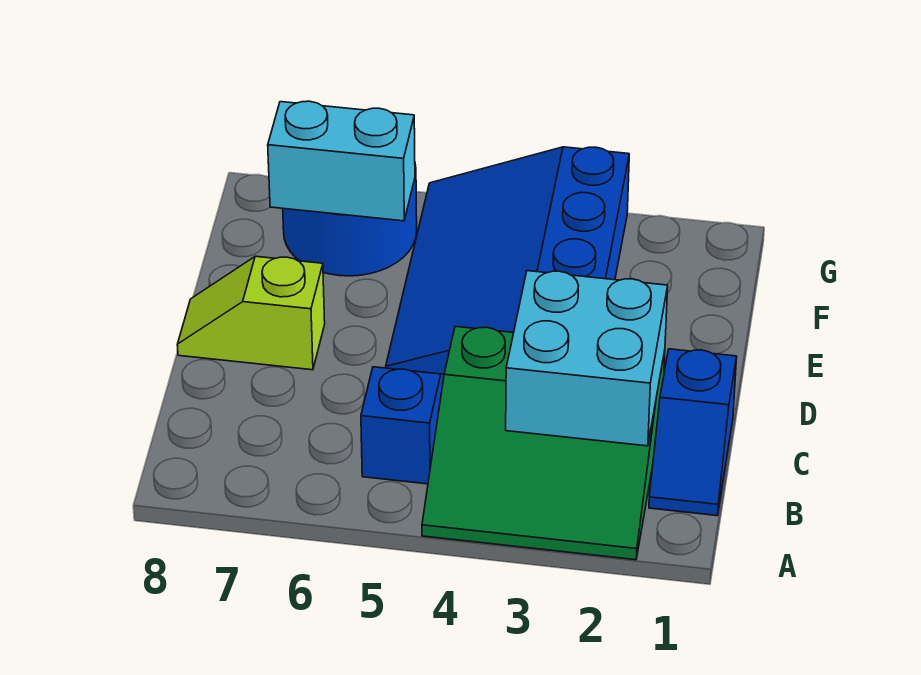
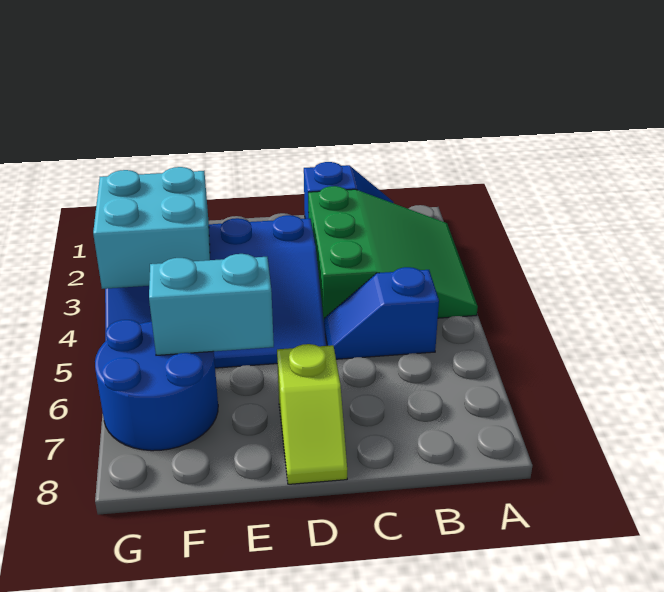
cyan 2x2 brick [506,271,668,446] -> cyan 2x2 brick moved to [93,167,210,289]
cyan 1x2 brick [268,101,415,221] -> cyan 1x2 brick turned to [149,254,274,355]

